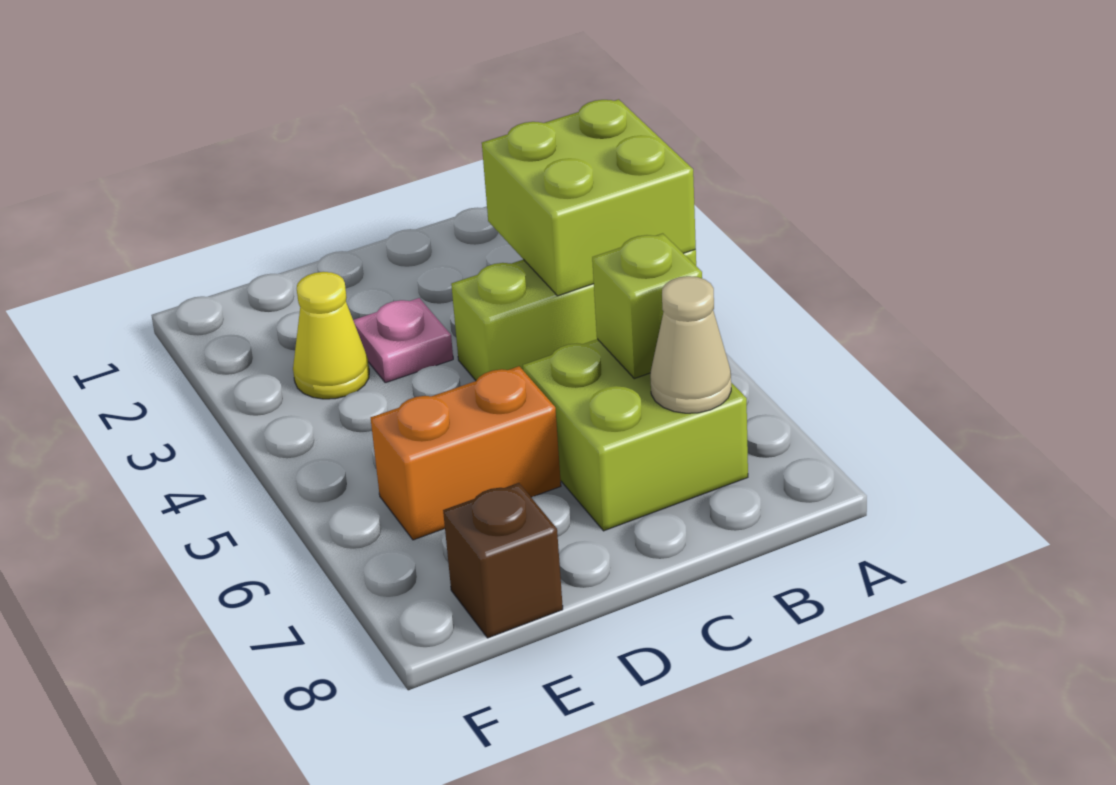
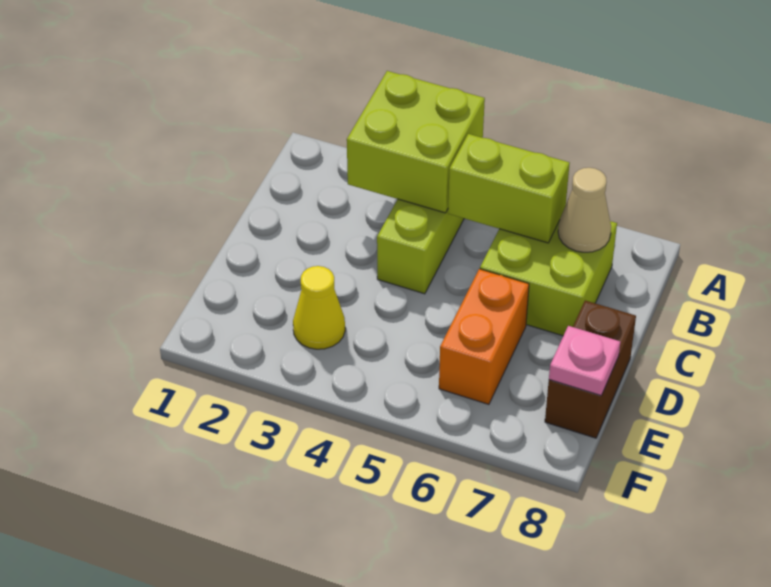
lime 1x1 brick [592,233,702,379] -> lime 1x2 brick [448,134,570,243]
pink 1x1 plate [353,298,453,383] -> pink 1x1 plate moved to [549,326,620,396]
brown 1x1 brick [443,483,563,638] -> brown 1x2 brick [545,301,636,438]

